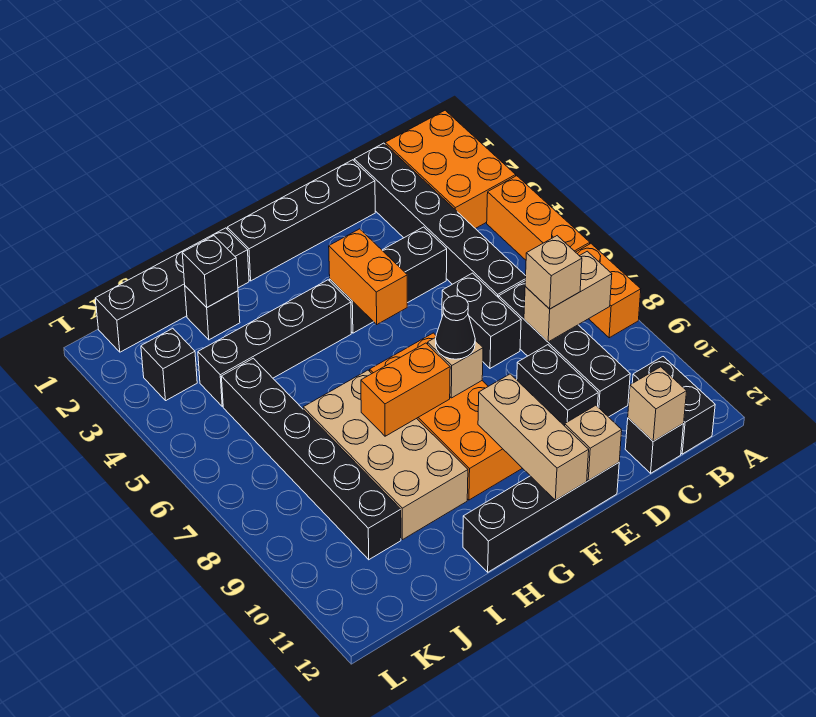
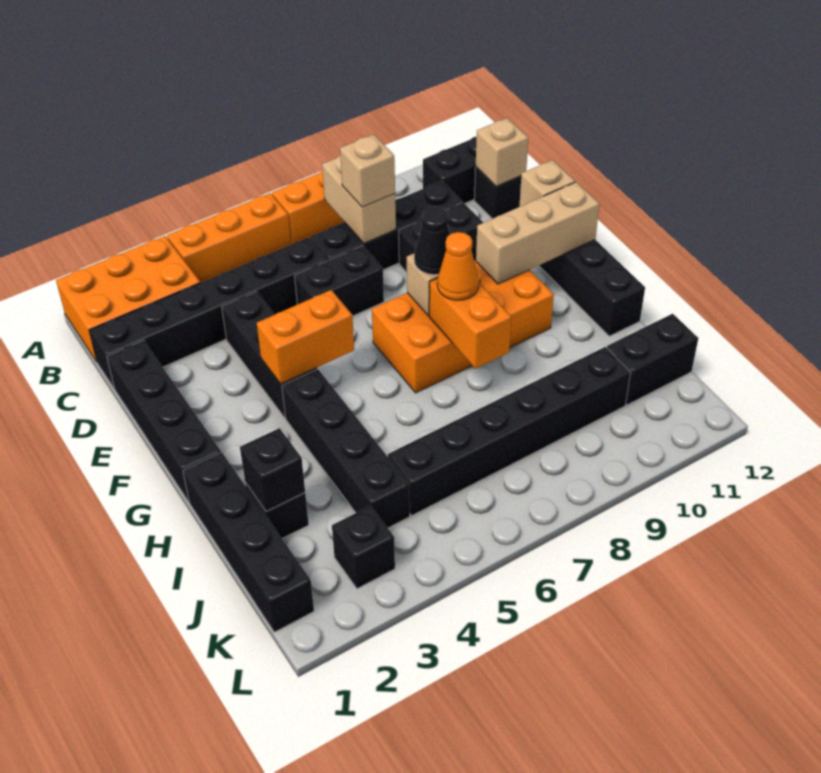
none -> orange 1x1 cone [437,232,479,300]
tan 2x4 brick [303,370,468,540] -> none
none -> black 1x2 brick [607,314,698,405]

